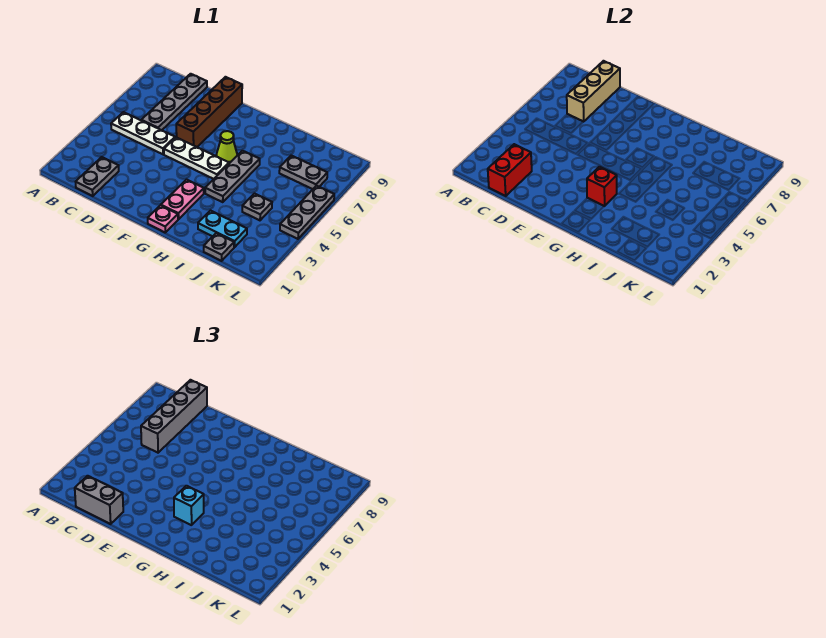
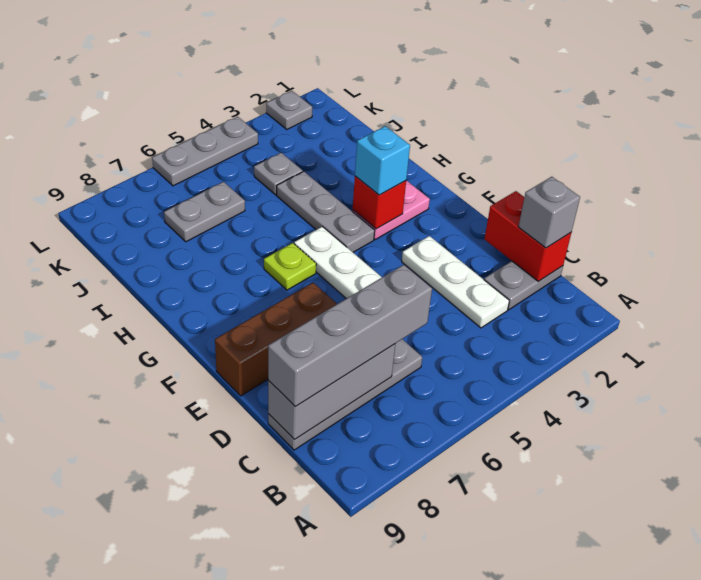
white 1x3 plate [111,112,175,154] -> white 1x3 plate moved to [402,236,509,328]
red 1x2 brick [488,144,532,196] -> red 1x2 brick turned to [484,191,571,281]
grey 1x2 brick [75,476,123,524] -> grey 1x1 brick [518,177,580,248]
tan 1x3 brick [567,61,620,122] -> grey 1x3 brick [268,344,395,440]
brown 1x4 brick [176,77,242,147] -> brown 1x3 brick [215,283,337,396]
pink 1x1 plate [148,205,178,233] -> none
lime 1x1 cone [216,131,237,163] -> lime 1x1 plate [264,243,316,290]
grey 1x3 plate [205,151,260,202] -> grey 1x3 plate turned to [277,171,375,252]
cyan 1x2 plate [198,211,247,247] -> none
grey 1x1 plate [204,233,234,261] -> grey 1x1 plate moved to [266,91,312,129]
grey 1x2 plate [279,155,327,189] -> grey 1x2 plate turned to [164,182,245,242]

